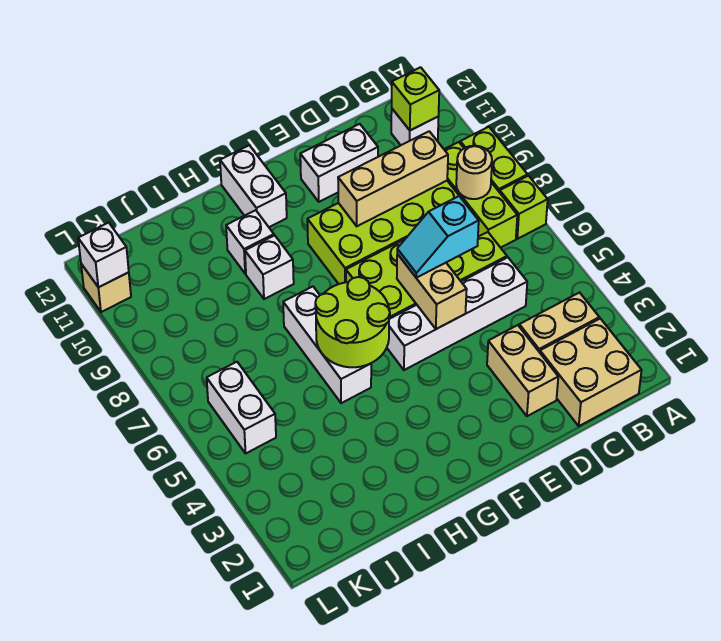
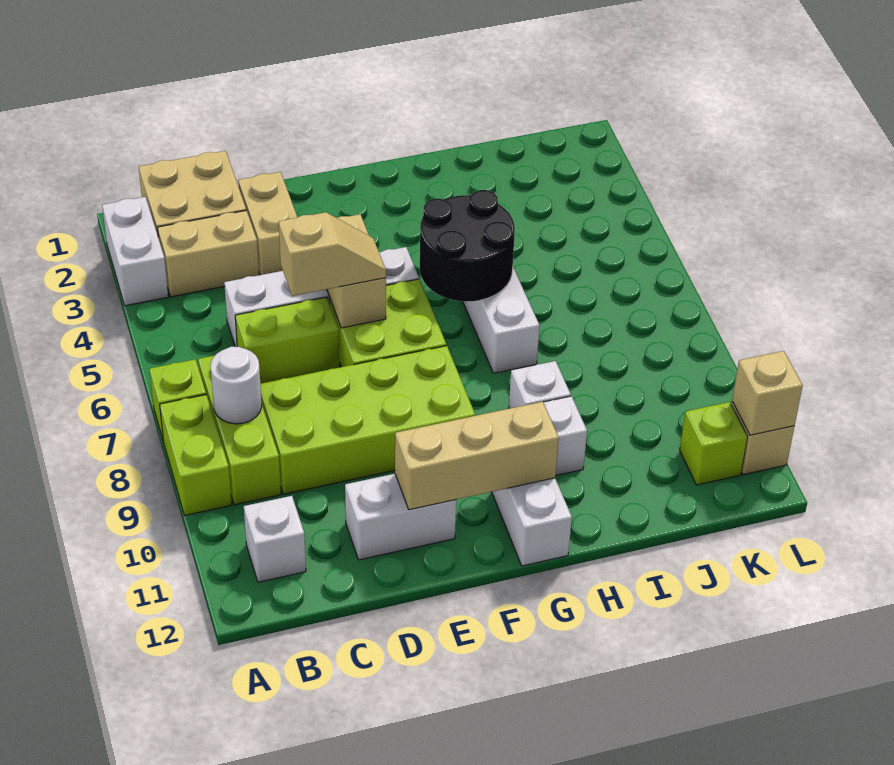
tan 1x1 round brick [456,146,492,199] -> white 1x1 round brick [210,347,262,424]
lime 1x1 brick [392,67,439,130] -> lime 1x1 brick moved to [680,402,747,485]
tan 1x3 brick [338,131,448,226] -> tan 1x3 brick moved to [395,402,559,510]
cyan 1x2 slope [397,196,479,278] -> tan 1x2 slope [279,212,386,296]
lime 2x2 round brick [315,277,390,367] -> black 2x2 round brick [420,190,515,302]
white 1x2 brick [207,362,276,453] -> white 1x2 brick moved to [102,197,168,306]
white 1x1 brick [78,223,129,287] -> tan 1x1 brick [732,351,803,435]

